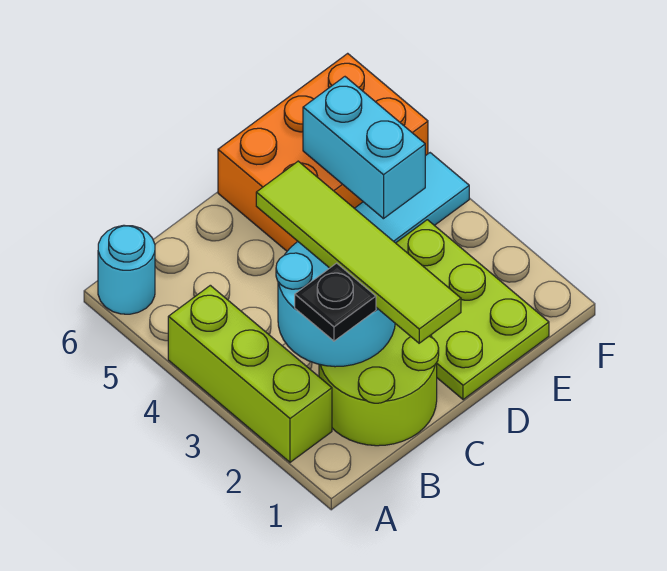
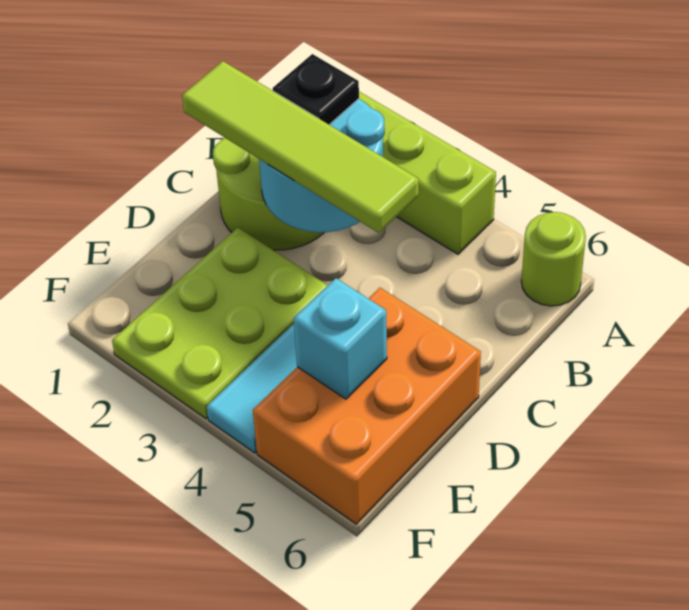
cyan 1x1 round brick [98,225,155,314] -> lime 1x1 round brick [521,212,586,306]
lime 2x3 plate [396,220,549,400] -> lime 2x3 plate turned to [112,228,328,419]
cyan 1x2 brick [303,77,425,219] -> cyan 1x1 brick [294,278,387,399]

